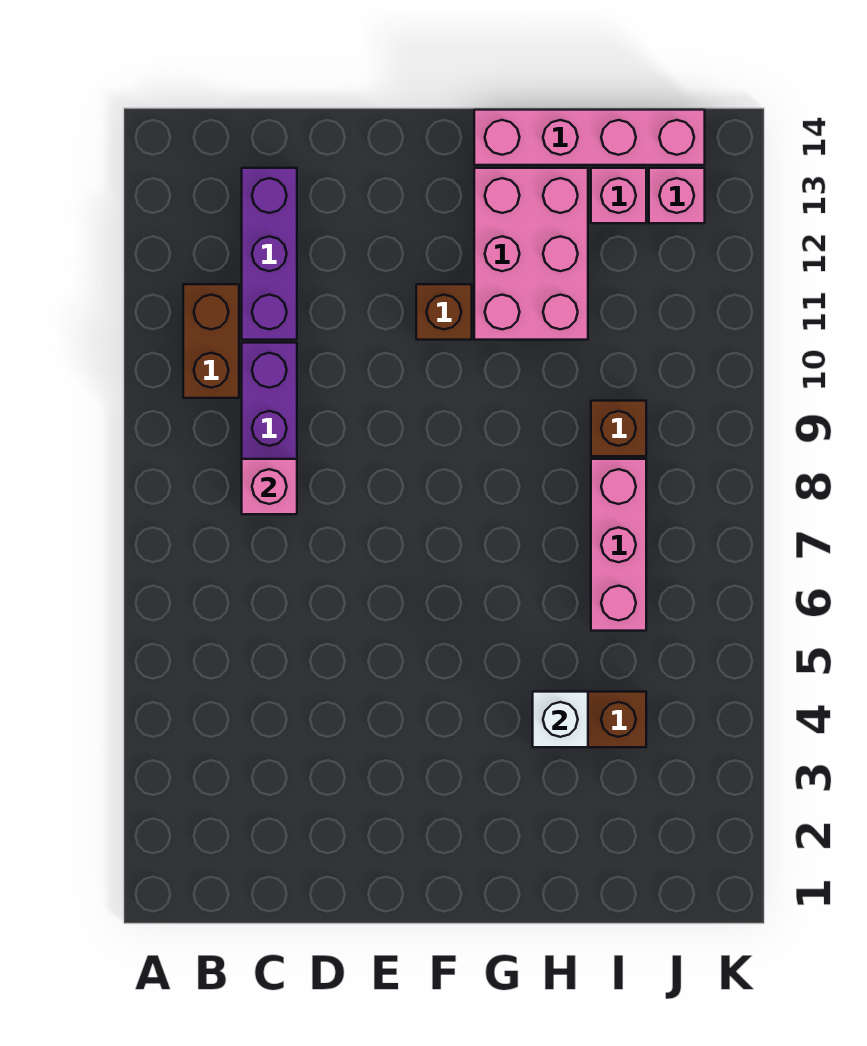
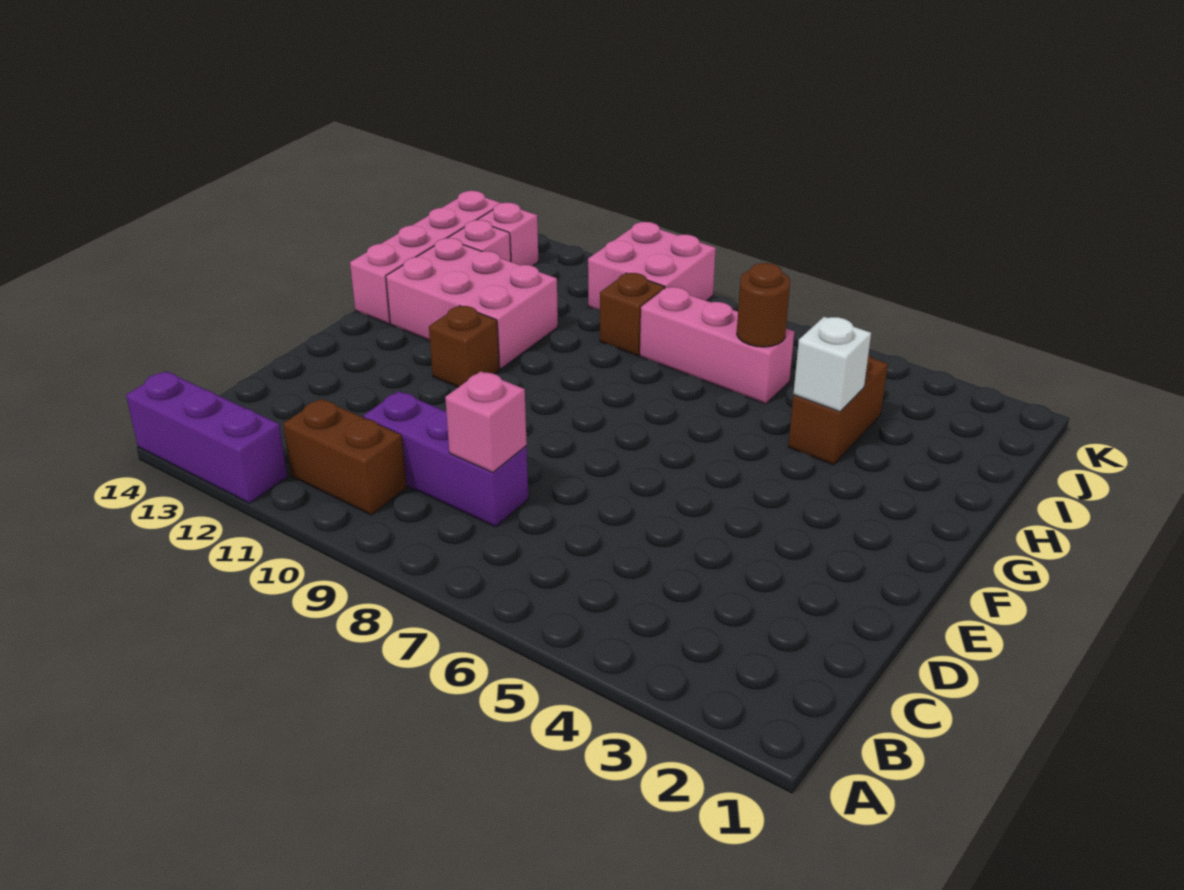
purple 1x3 brick [242,168,297,340] -> purple 1x3 brick moved to [126,371,287,503]
none -> brown 1x1 round brick [737,263,790,347]
none -> pink 2x2 brick [588,222,716,310]

